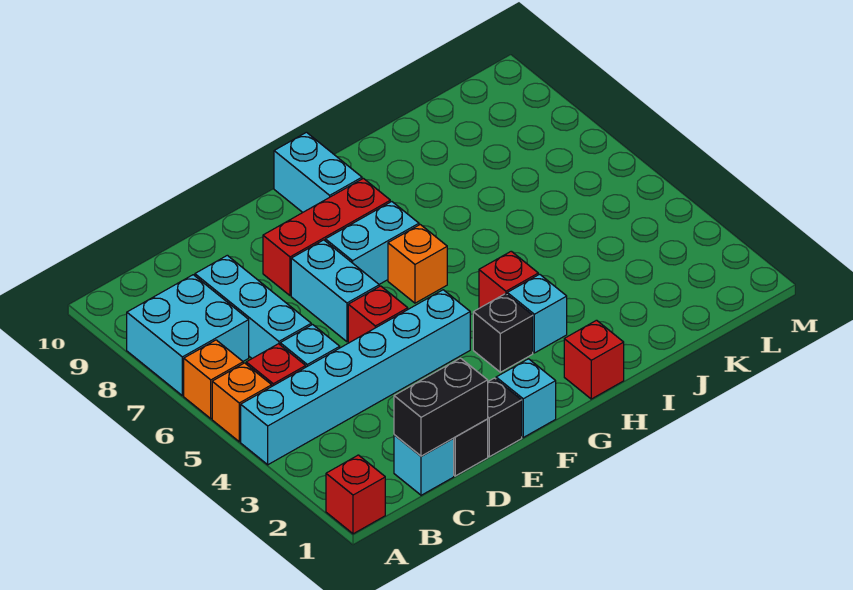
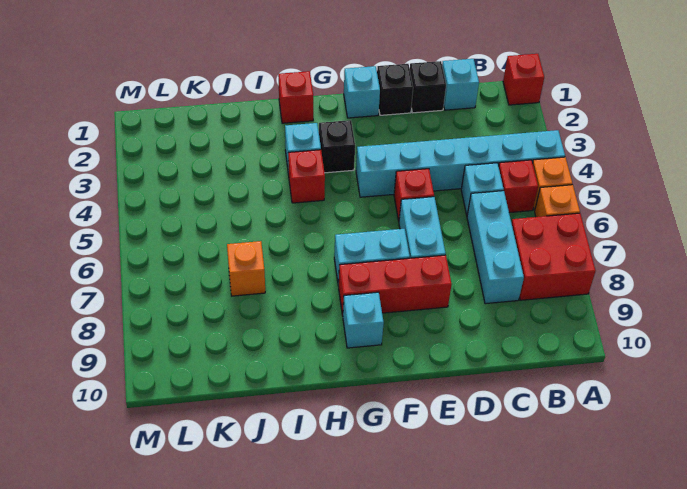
cyan 2x2 brick [127,275,249,396] -> red 2x2 brick [511,213,596,300]
black 1x2 brick [394,358,488,456] -> none
orange 1x1 brick [388,225,447,303] -> orange 1x1 brick moved to [227,241,265,296]
cyan 1x2 brick [274,132,362,212] -> cyan 1x1 brick [343,292,384,348]

